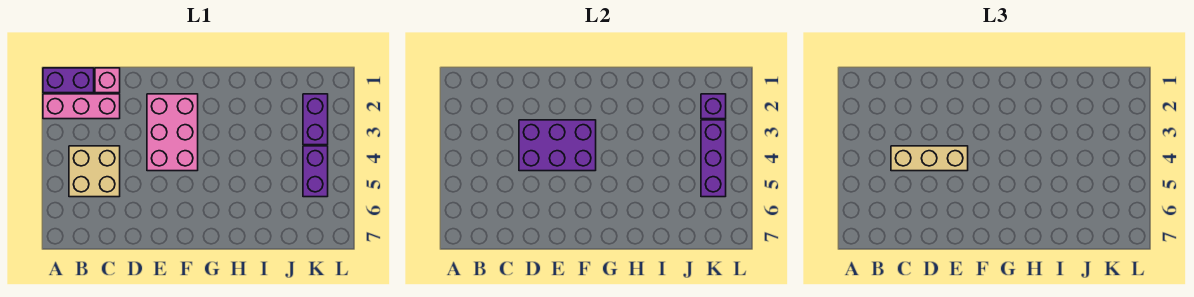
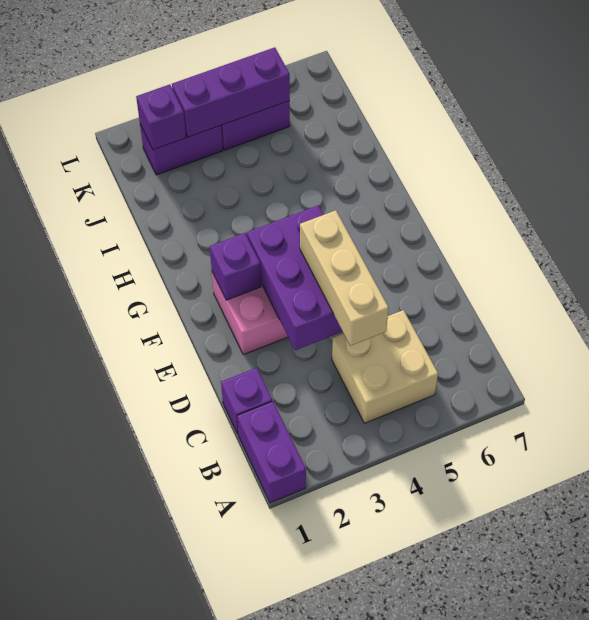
pink 1x3 brick [43,94,120,119] -> none
pink 1x1 brick [95,68,120,93] -> purple 1x1 brick [221,368,272,434]
none -> purple 1x1 brick [210,233,261,300]

